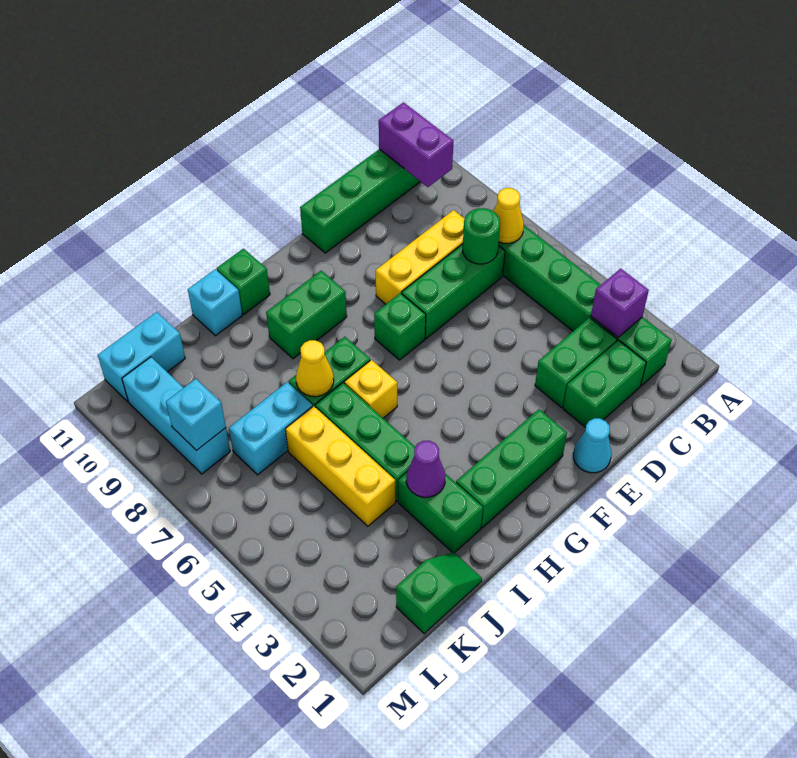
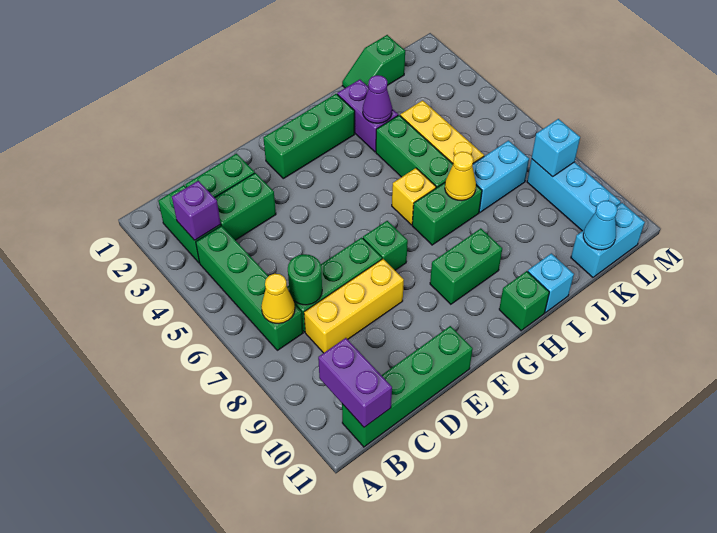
cyan 1x1 cone [573,418,611,473] -> cyan 1x1 cone moved to [583,201,617,250]
green 1x2 brick [398,473,483,553] -> purple 1x2 brick [337,80,398,152]

